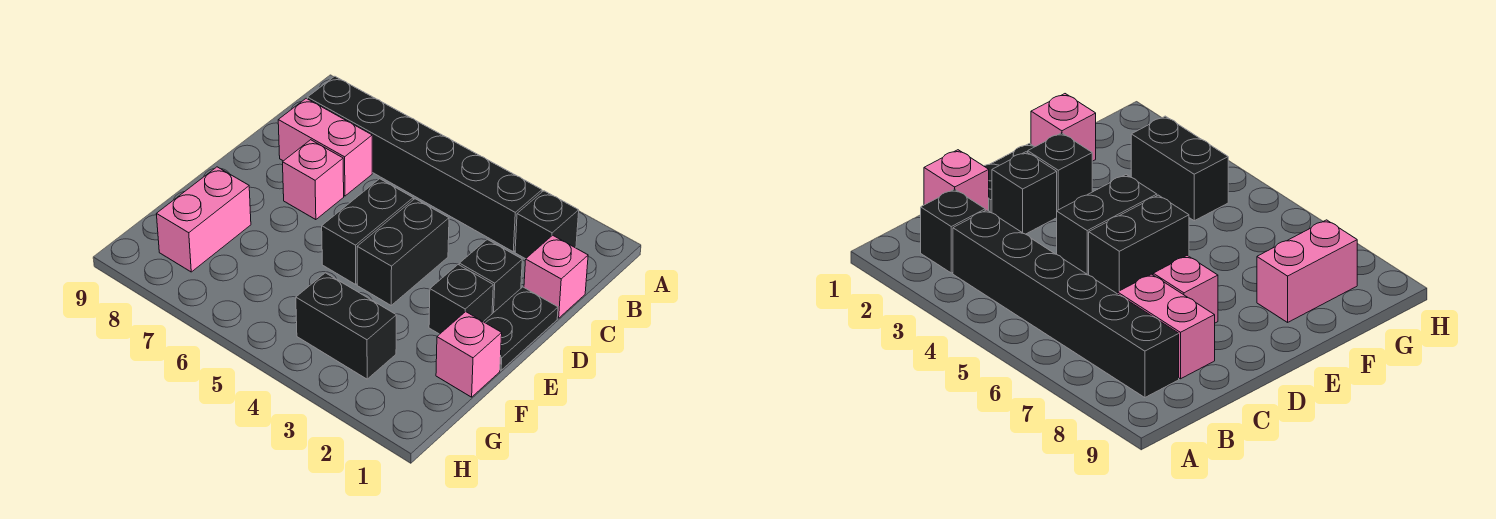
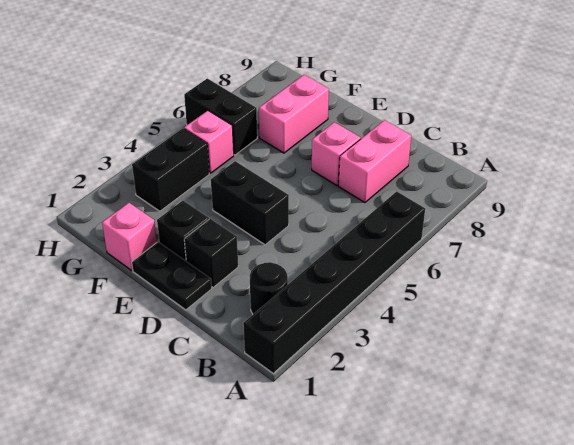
black 1x1 brick [515,191,579,259] -> black 1x1 round brick [250,262,288,314]
black 1x6 brick [307,76,542,252] -> black 1x6 brick moved to [243,191,425,373]
pink 1x1 brick [524,235,588,318] -> pink 1x1 brick moved to [184,111,234,173]
black 1x2 brick [322,179,413,284] -> black 1x2 brick moved to [184,78,257,155]
pink 1x2 brick [157,167,251,272] -> pink 1x2 brick turned to [259,75,329,153]

